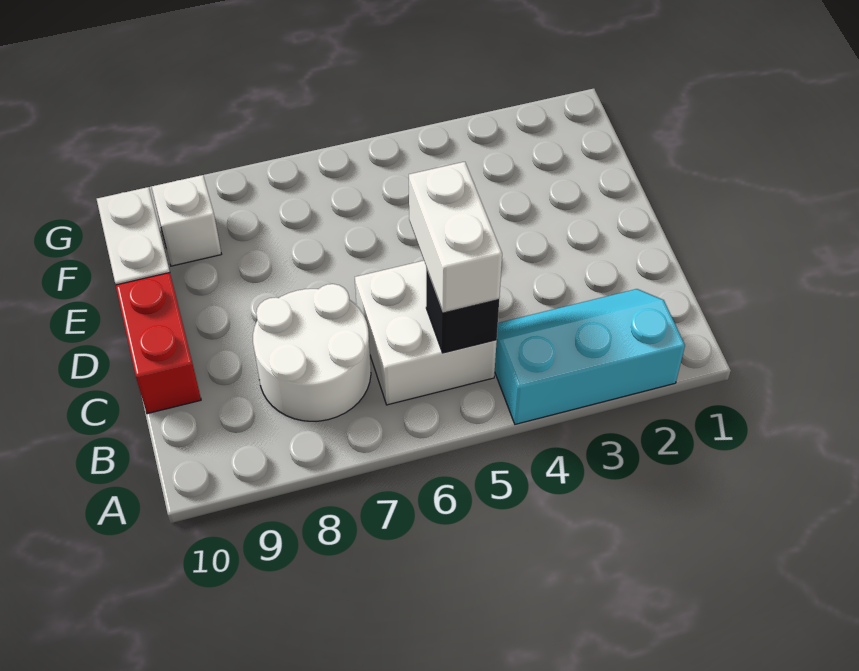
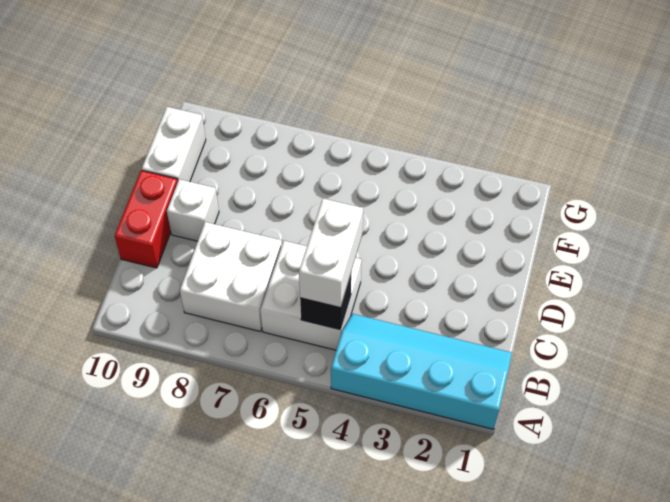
cyan 2x3 slope [495,289,685,424] -> cyan 2x4 slope [331,314,512,429]
white 2x2 round brick [253,284,371,421] -> white 2x2 brick [180,222,282,331]
white 1x1 brick [152,175,221,266] -> white 1x1 brick moved to [167,179,219,241]

